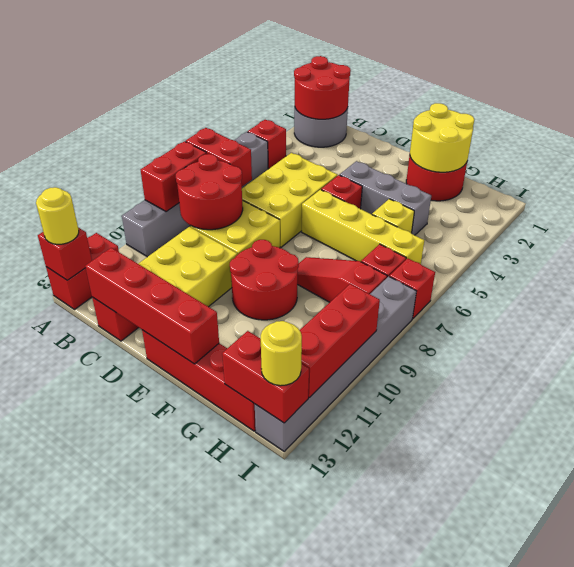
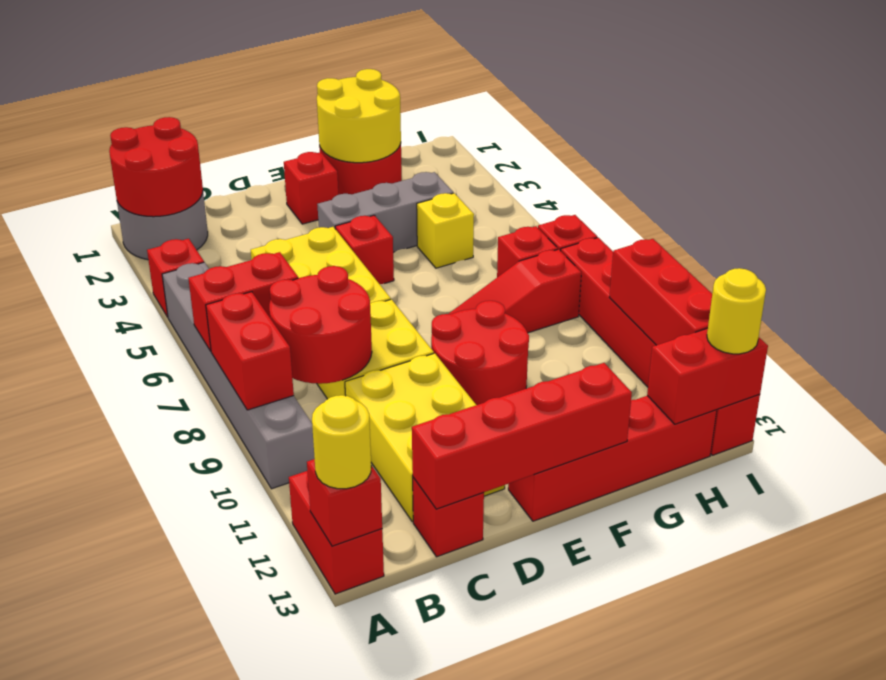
none -> red 1x1 brick [284,152,338,224]
yellow 1x4 brick [302,190,424,264] -> none
grey 1x6 brick [255,276,416,451] -> red 1x6 brick [561,238,760,455]

